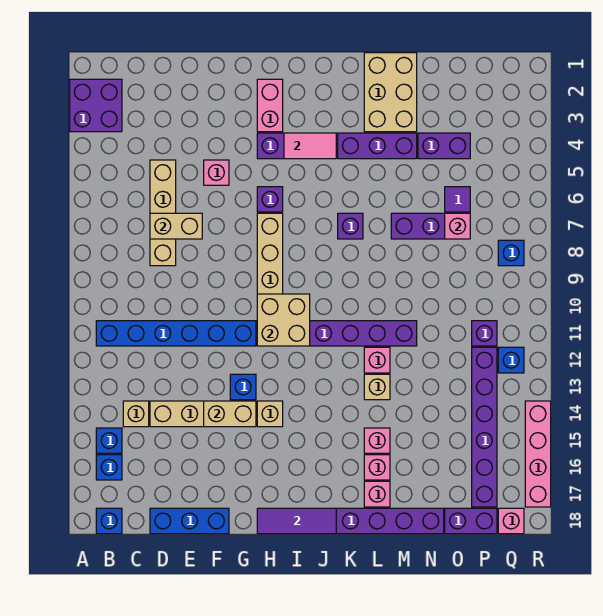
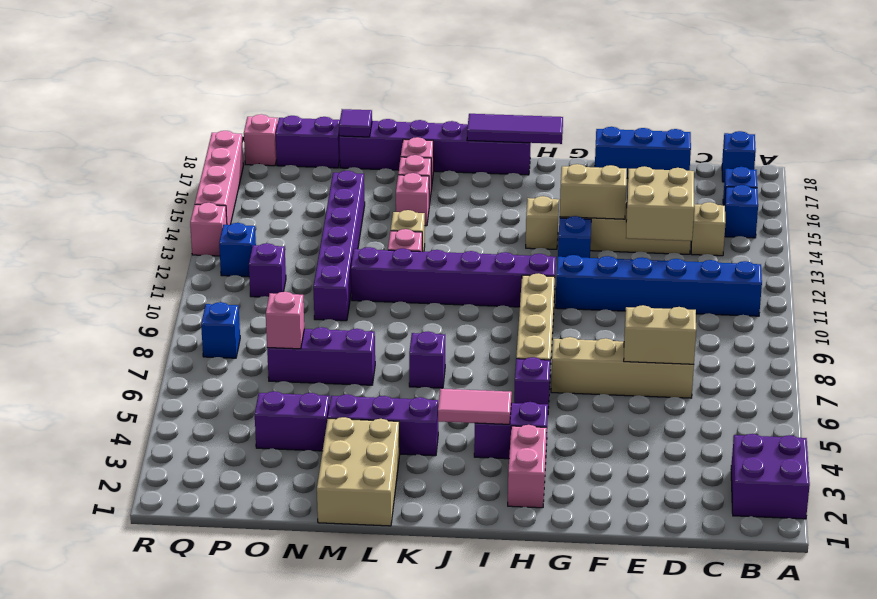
tan 1x4 brick [150,160,176,266] -> tan 1x4 brick turned to [551,337,694,398]
pink 1x1 brick [204,160,229,185] -> pink 1x1 brick moved to [190,203,227,256]
tan 2x2 brick [257,294,310,346] -> tan 2x2 brick moved to [626,166,694,241]
purple 1x1 tile [445,187,470,212] -> purple 1x1 tile moved to [339,109,372,137]
purple 1x6 brick [472,347,497,507] -> purple 1x6 brick moved to [313,171,365,321]

